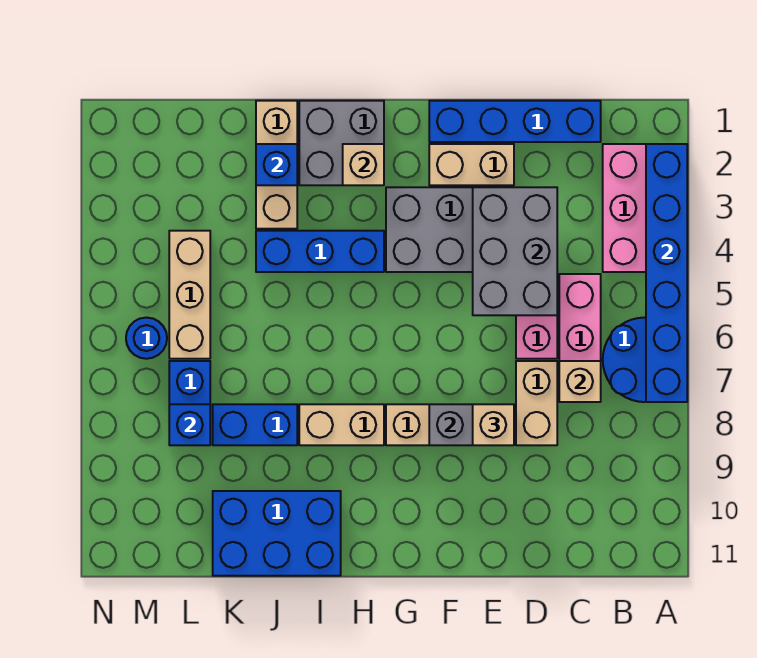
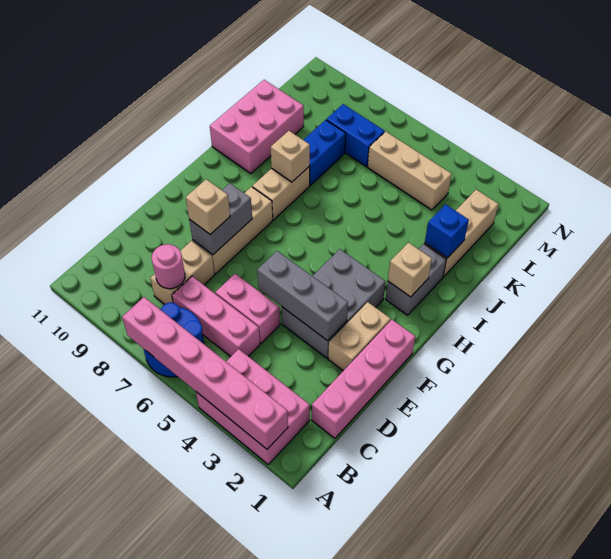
blue 1x6 brick [646,144,687,402] -> pink 1x6 brick [122,297,288,449]
blue 1x4 brick [429,101,601,142] -> pink 1x4 brick [312,320,415,438]
tan 1x1 brick [559,361,601,402] -> tan 1x1 brick moved to [271,131,310,182]
none -> pink 1x1 round brick [152,244,185,289]
grey 2x3 brick [473,187,557,315] -> grey 1x3 brick [257,251,348,341]
tan 1x2 brick [516,361,557,445] -> tan 1x2 brick turned to [150,241,215,304]
grey 2x2 brick [299,101,384,185] -> grey 1x2 brick [385,244,446,315]
blue 1x3 brick [256,231,384,272] -> none
blue 2x3 brick [213,491,341,576] -> pink 2x3 brick [210,80,304,174]
tan 1x3 brick [256,101,297,229] -> tan 1x3 brick turned to [425,190,499,277]
blue 1x1 brick [169,404,210,445] -> none
blue 1x1 round brick [126,318,167,359] -> none

